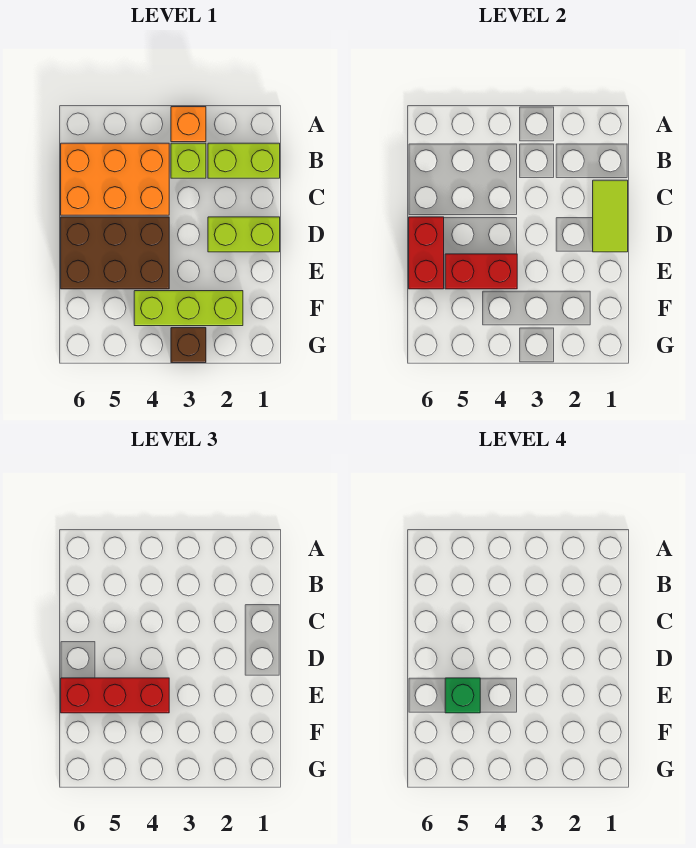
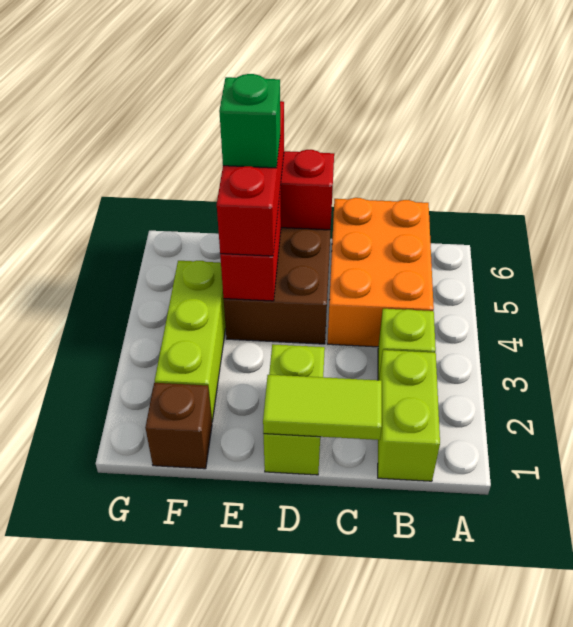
orange 1x1 brick [171,107,206,142] -> none
brown 1x1 brick [171,328,206,363] -> brown 1x1 brick moved to [145,383,212,469]

